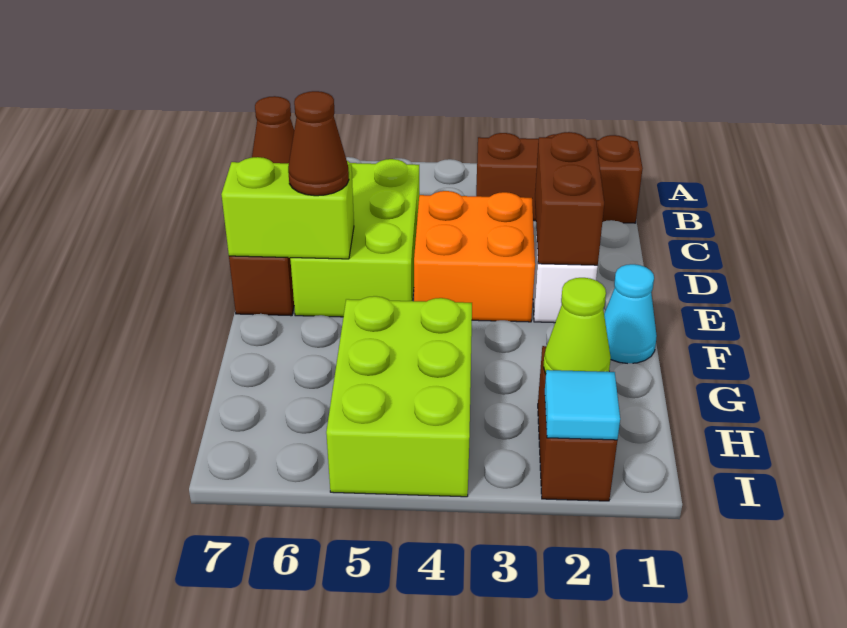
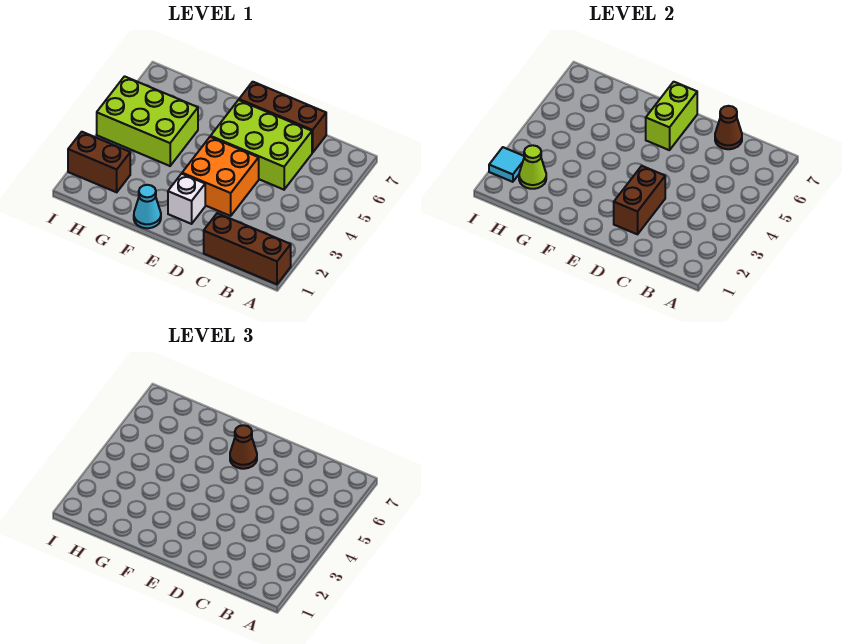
brown 1x3 brick [476,133,643,223] -> brown 1x3 brick turned to [204,213,291,284]
brown 1x2 brick [535,132,604,265] -> brown 1x2 brick turned to [614,166,665,234]

